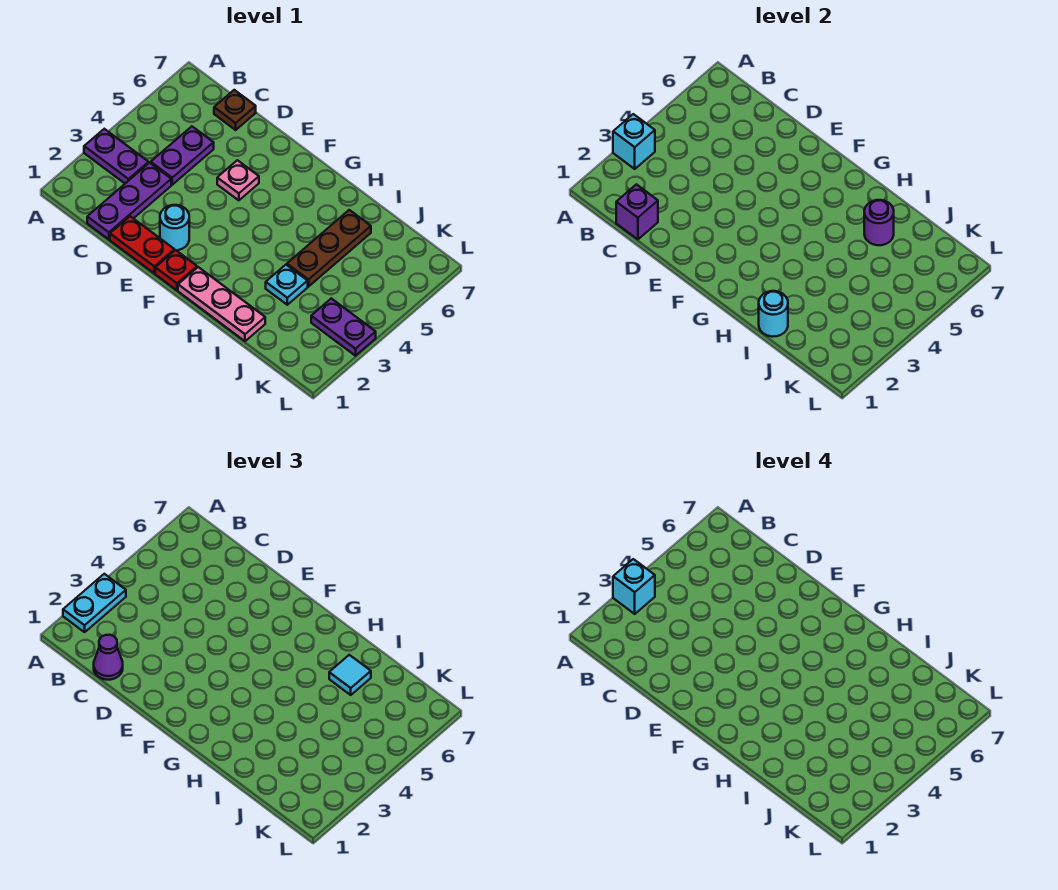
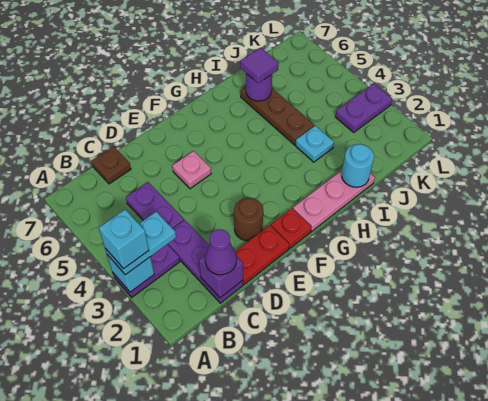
cyan 1x2 plate [63,574,126,632] -> cyan 1x2 plate turned to [105,212,176,275]
cyan 1x1 round brick [160,205,189,250] -> brown 1x1 round brick [234,198,263,241]
cyan 1x1 tile [329,655,371,695] -> purple 1x1 tile [240,48,279,83]

